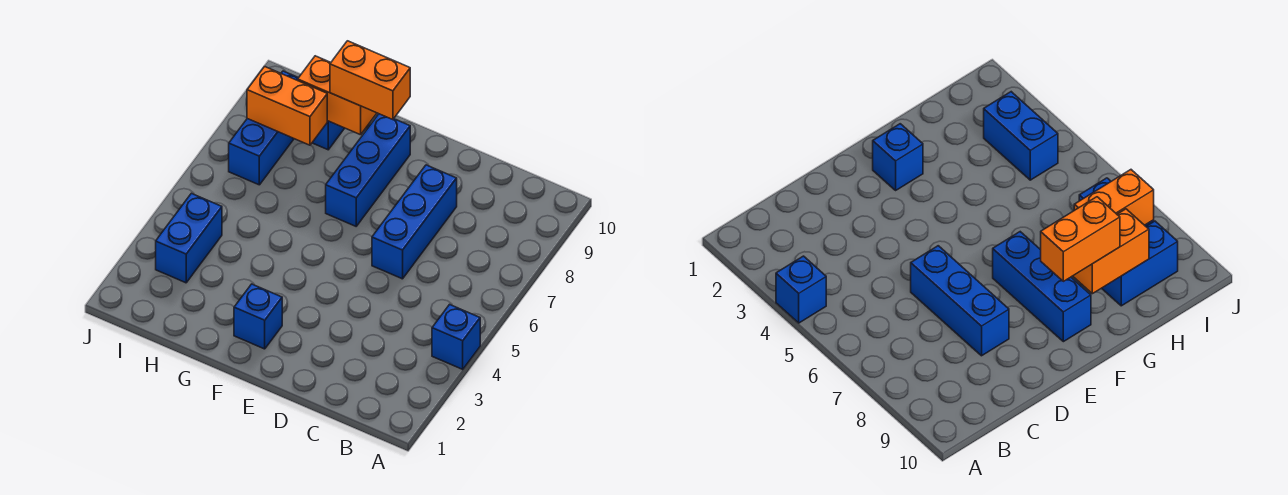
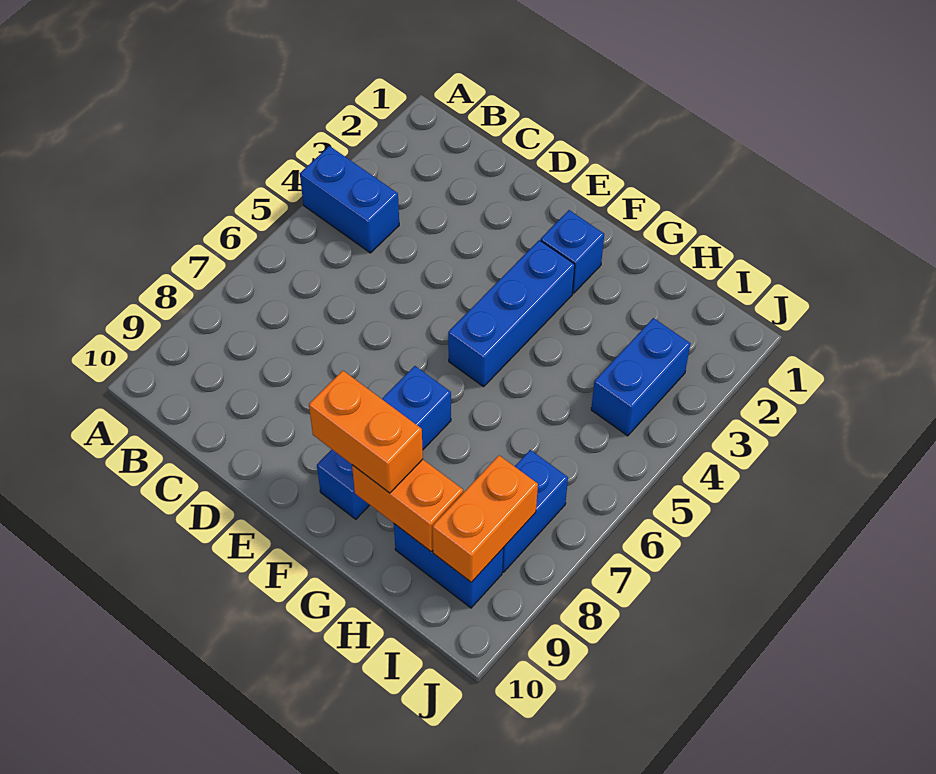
blue 1x1 brick [432,305,480,369] -> blue 1x2 brick [300,146,399,253]
blue 1x3 brick [372,165,457,279] -> blue 1x3 brick moved to [448,240,575,387]
orange 1x2 brick [247,67,327,145] -> orange 1x2 brick turned to [432,455,538,582]

